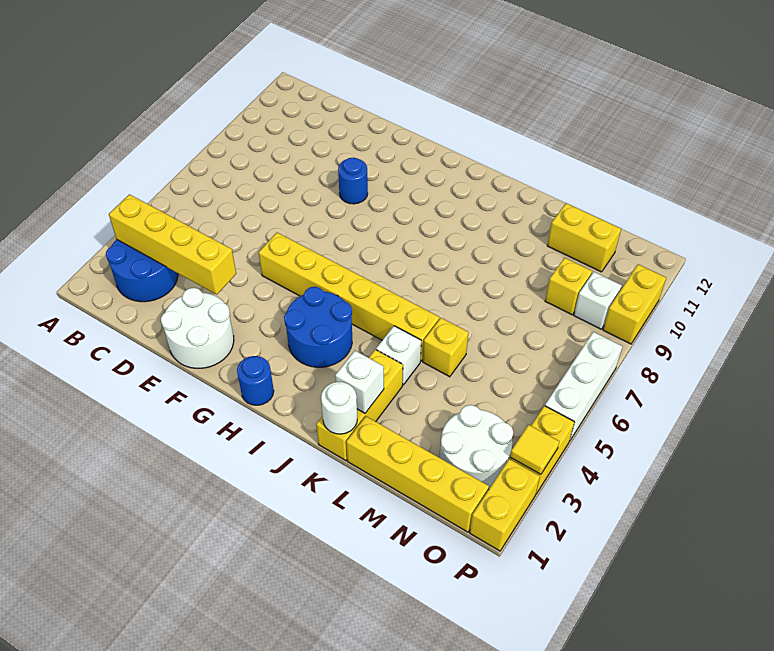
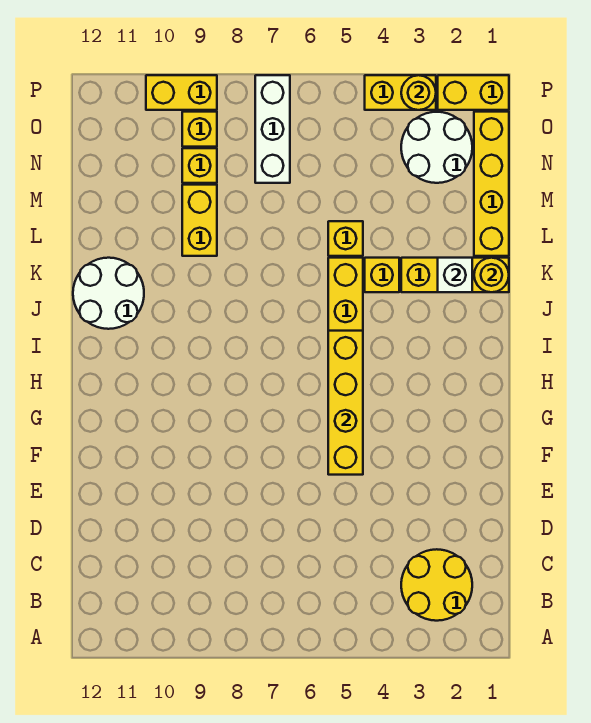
blue 2x2 round brick [106,239,178,302] -> yellow 2x2 round brick [401,549,472,621]
yellow 1x4 brick [109,194,236,295] -> yellow 1x4 brick moved to [328,331,363,475]
white 2x2 round brick [161,288,234,368] -> white 2x2 round brick moved to [73,258,144,329]
blue 1x1 round brick [338,158,368,204] -> none
blue 1x1 round brick [237,356,274,405] -> none
blue 2x2 round brick [284,287,352,367] -> none
white 1x1 round brick [321,382,357,434] -> yellow 1x1 round brick [474,258,509,292]
white 1x1 brick [376,326,421,385] -> yellow 1x1 brick [365,258,399,292]
yellow 1x2 brick [547,203,621,272] -> yellow 1x2 brick moved to [182,185,217,256]
white 1x1 brick [574,272,622,329] -> yellow 1x1 brick [182,112,217,147]
yellow 1x1 tile [510,425,559,474] -> yellow 1x1 round brick [401,75,436,110]
white 1x3 brick [545,332,623,440] -> white 1x3 brick turned to [255,75,290,183]

